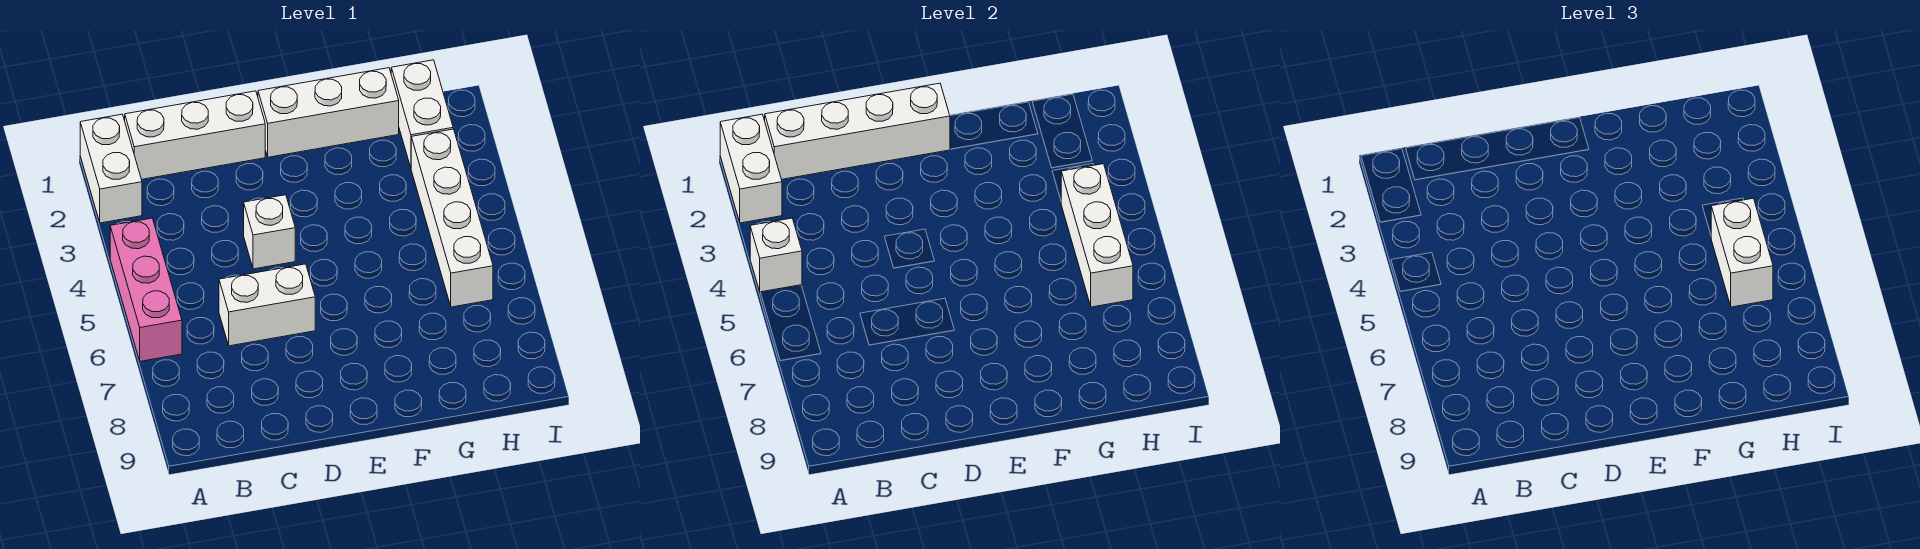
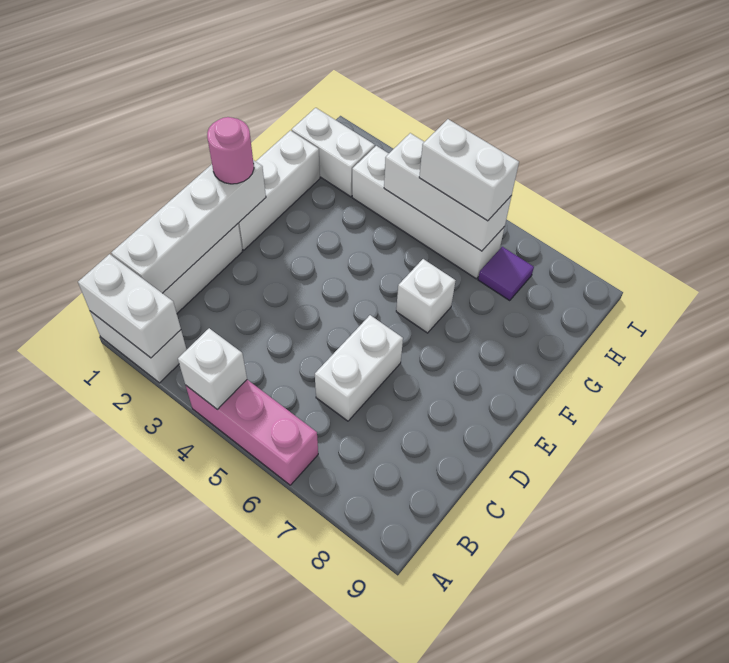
white 1x1 brick [244,195,295,269] -> white 1x1 brick moved to [396,259,456,333]
none -> pink 1x1 round brick [207,117,254,184]
none -> purple 1x1 tile [478,247,534,301]

